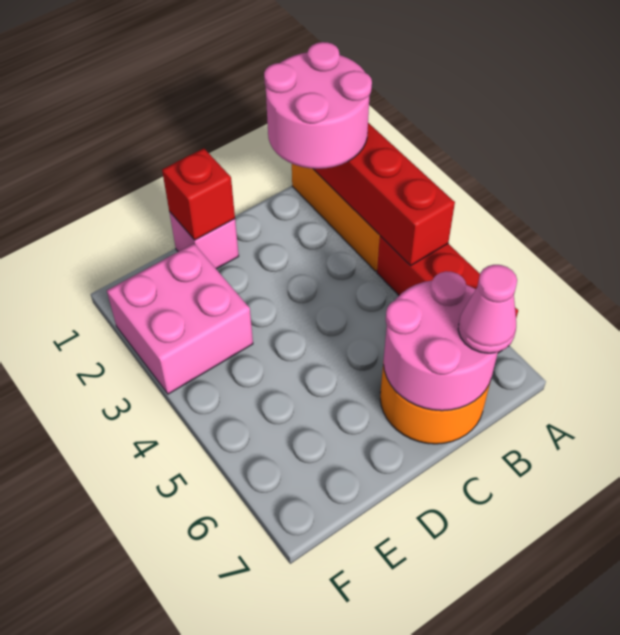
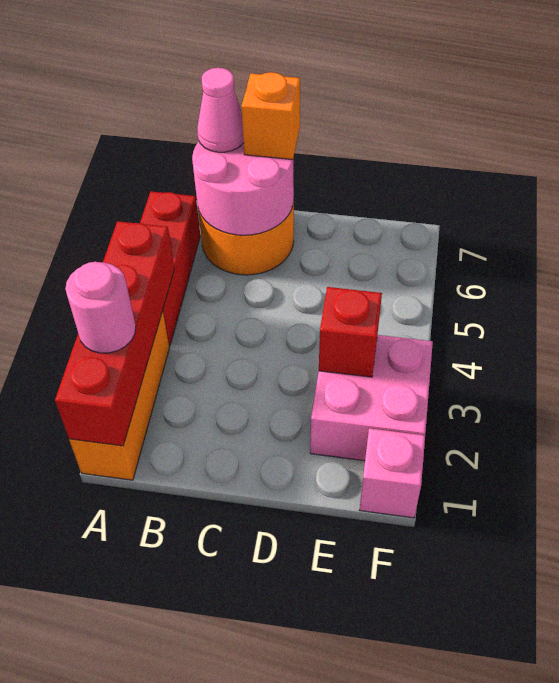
pink 2x2 round brick [264,42,372,169] -> pink 1x1 round brick [65,262,136,353]
none -> orange 1x1 brick [241,72,300,160]
pink 1x1 brick [169,212,239,269] -> pink 1x1 brick moved to [360,428,425,518]
red 1x1 brick [162,148,235,240] -> red 1x1 brick moved to [319,287,382,377]

